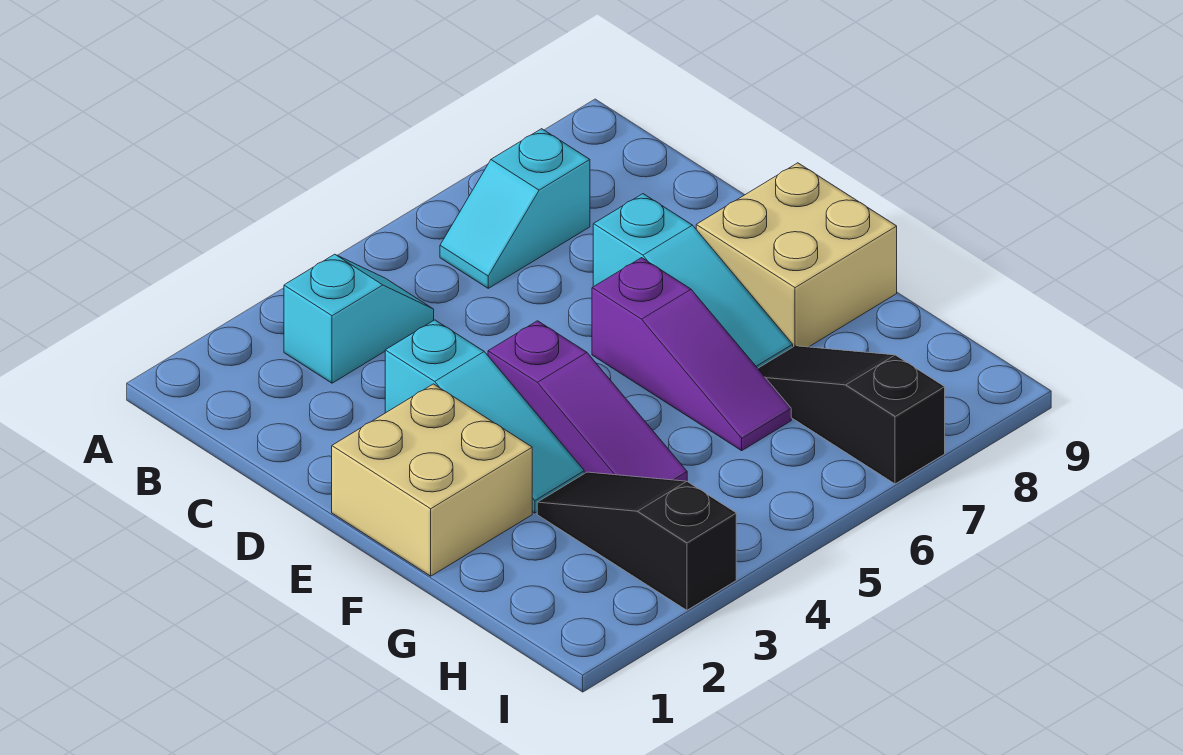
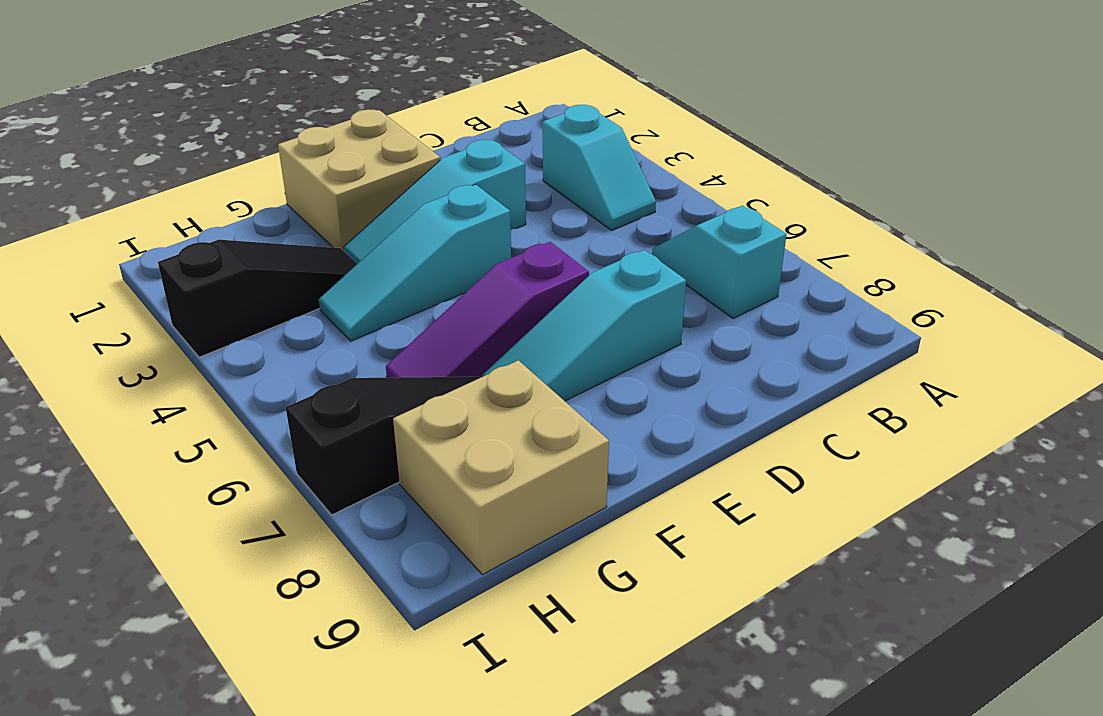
purple 1x3 slope [488,321,687,481] -> cyan 1x3 slope [319,184,511,341]
tan 2x2 brick [696,163,897,347] -> tan 2x2 brick moved to [393,360,609,575]

